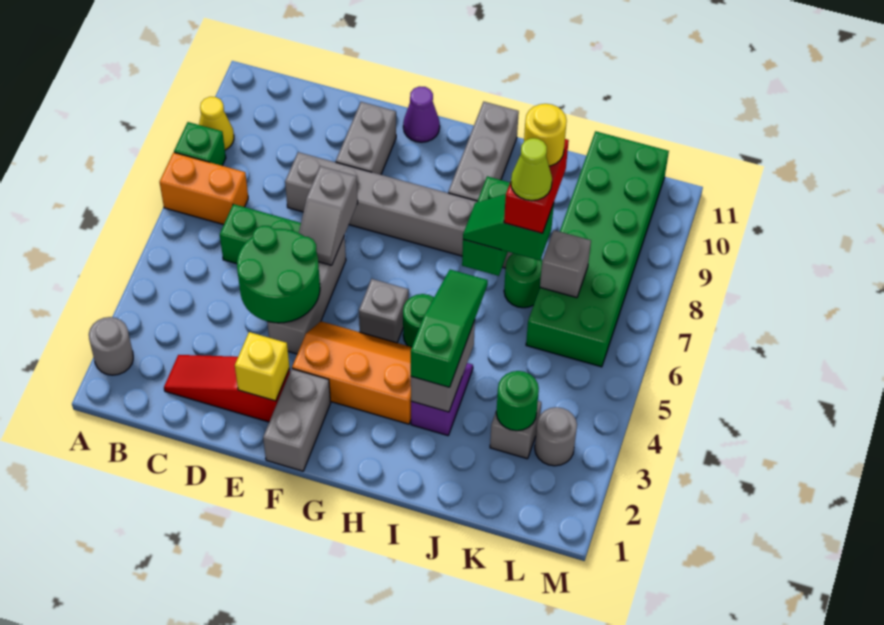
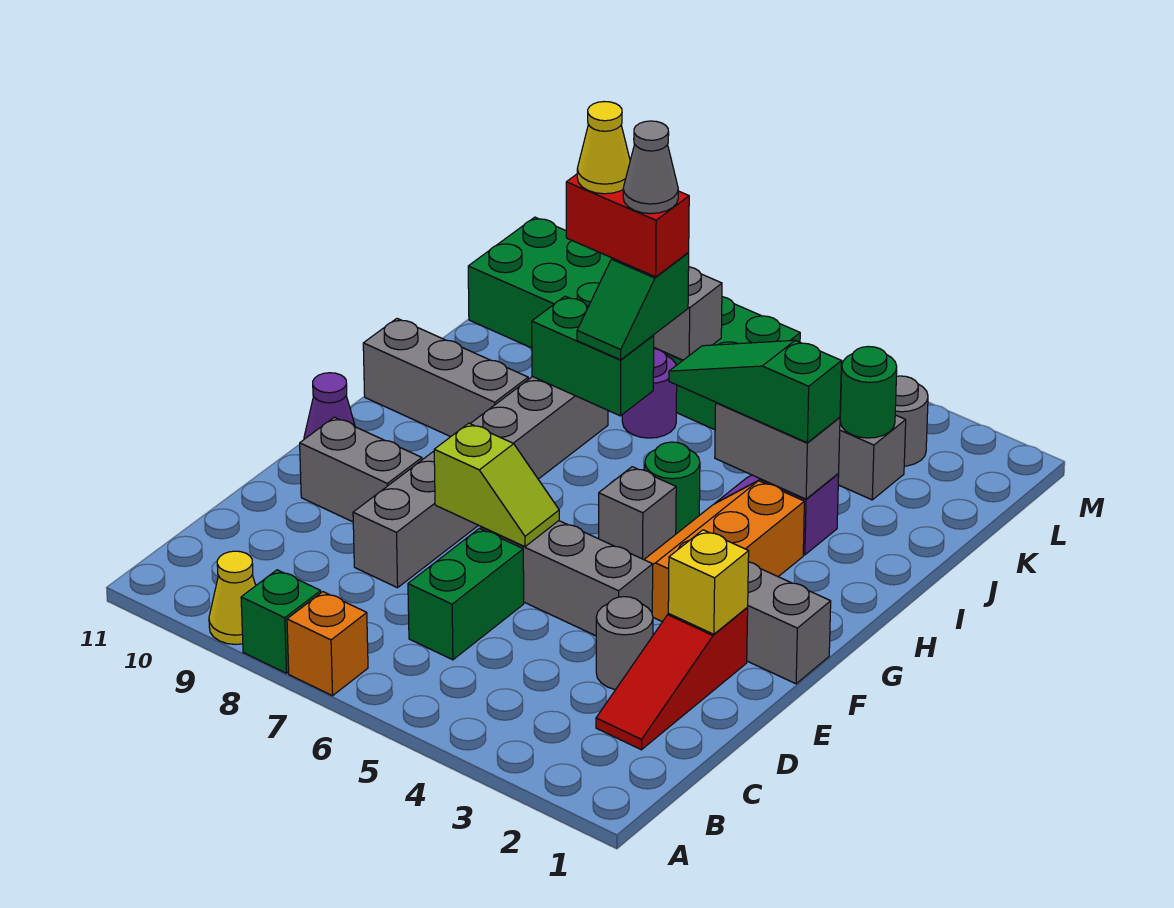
grey 1x1 round brick [89,317,133,375] -> grey 1x1 round brick moved to [596,597,653,690]
orange 1x2 brick [160,152,248,225] -> orange 1x1 brick [287,592,368,696]
green 2x2 round brick [237,226,320,323] -> none
grey 1x2 slope [299,166,358,265] -> lime 1x2 slope [434,423,559,547]
green 1x1 round brick [504,253,542,308] -> purple 1x1 round brick [622,348,677,438]
lime 1x1 cone [511,138,552,201] -> grey 1x1 cone [623,121,678,214]
yellow 1x1 round brick [524,104,567,166] -> yellow 1x1 cone [577,102,630,194]

